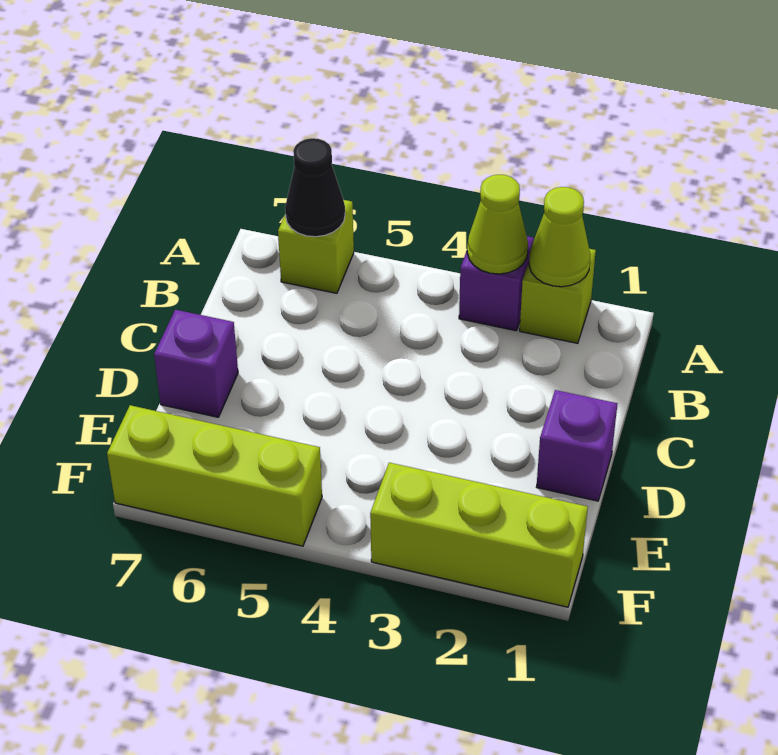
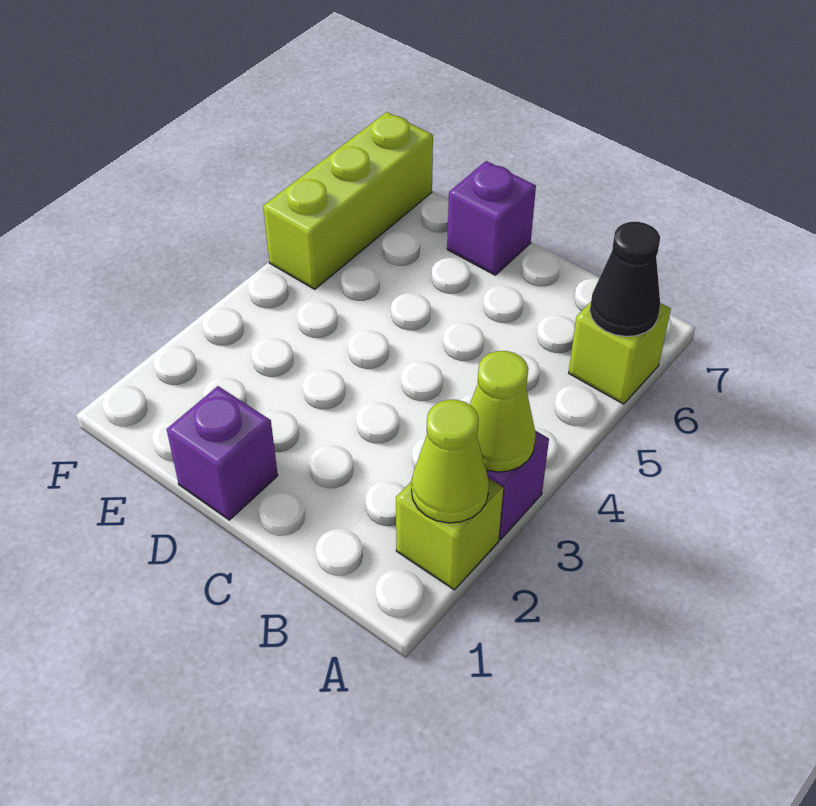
lime 1x3 brick [370,463,588,607] -> none

